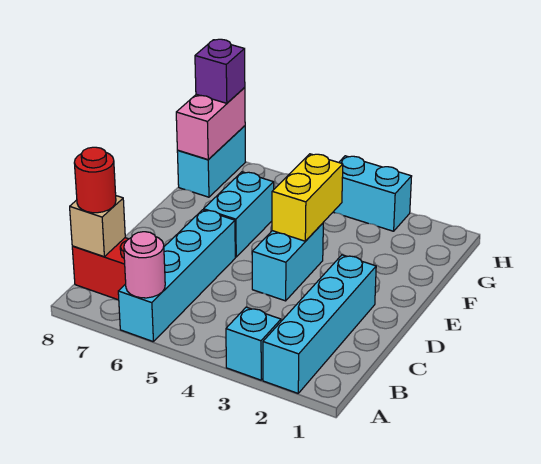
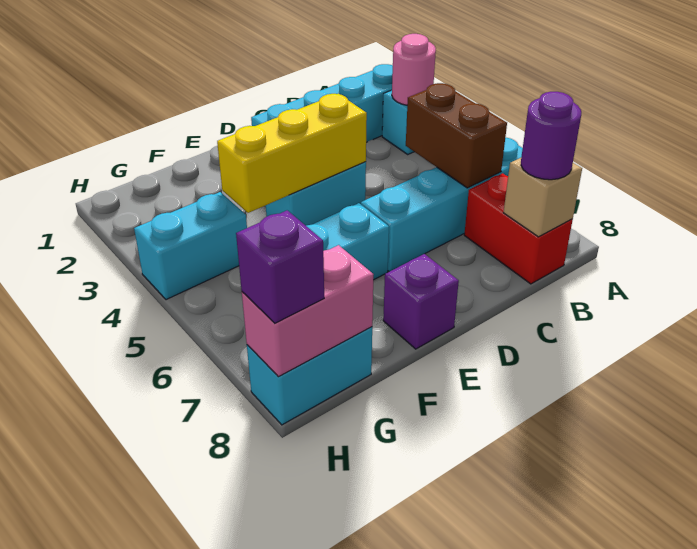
pink 1x1 round brick [124,232,165,298] -> pink 1x1 round brick moved to [392,34,436,105]
none -> brown 1x2 brick [406,83,507,188]
red 1x1 round brick [74,147,116,213] -> purple 1x1 round brick [521,92,581,180]
yellow 1x2 brick [272,154,343,241] -> yellow 1x3 brick [217,94,367,213]
none -> purple 1x1 brick [383,254,459,349]
cyan 1x2 brick [333,156,412,231] -> cyan 1x2 brick turned to [134,192,247,300]

